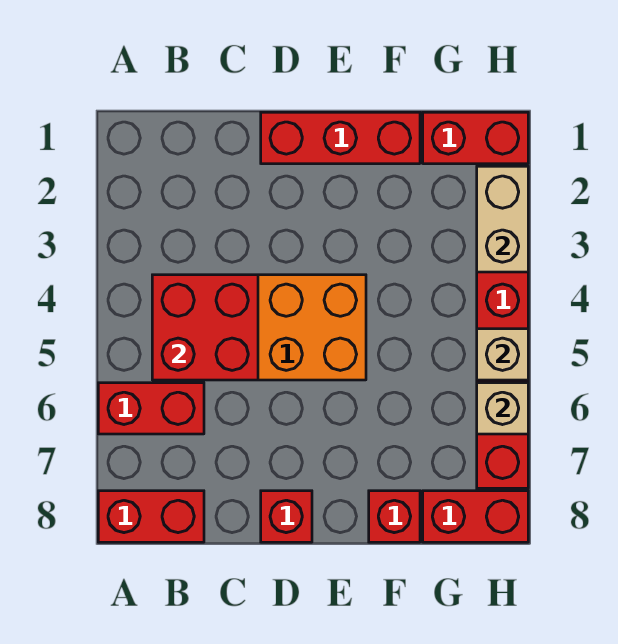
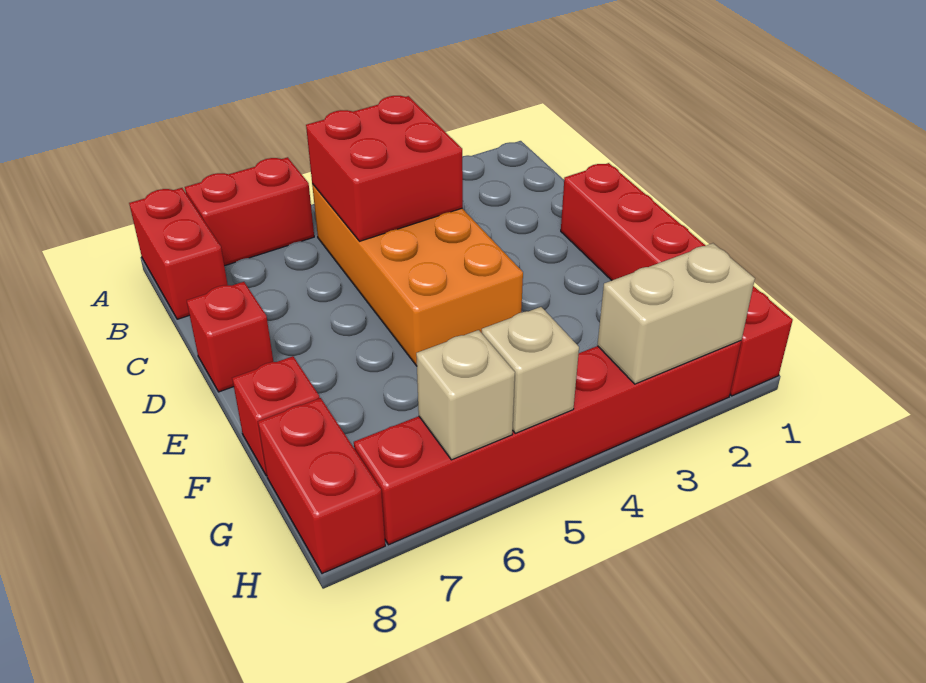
red 1x2 brick [98,383,204,434] -> red 1x2 brick turned to [185,157,314,266]

